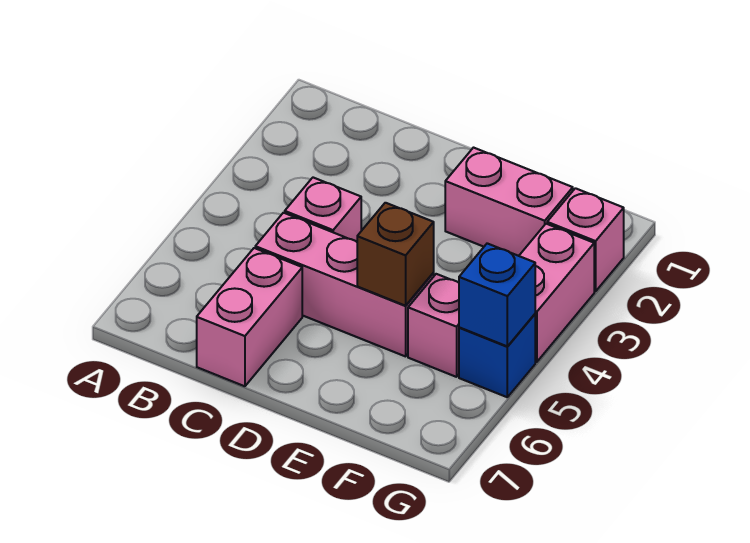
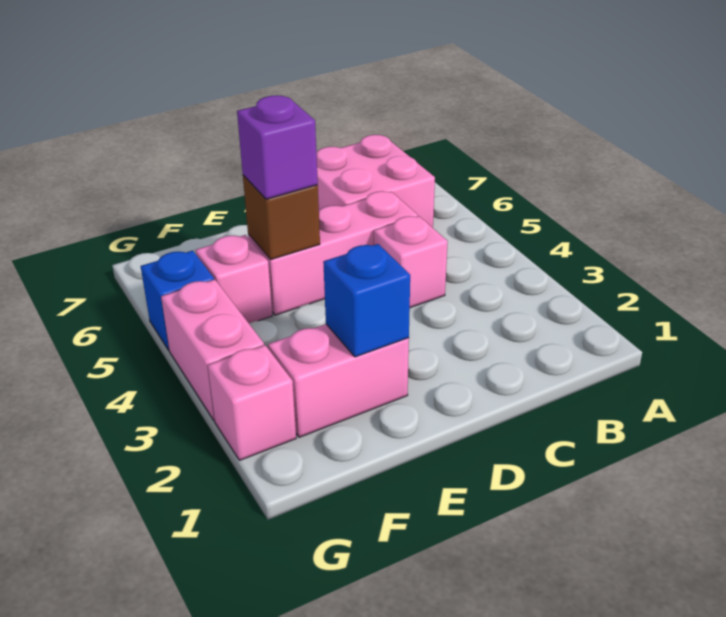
pink 1x2 brick [197,248,302,386] -> pink 2x2 brick [316,135,435,228]
none -> purple 1x1 brick [237,95,318,199]
blue 1x1 brick [459,243,535,346] -> blue 1x1 brick moved to [323,244,410,357]

